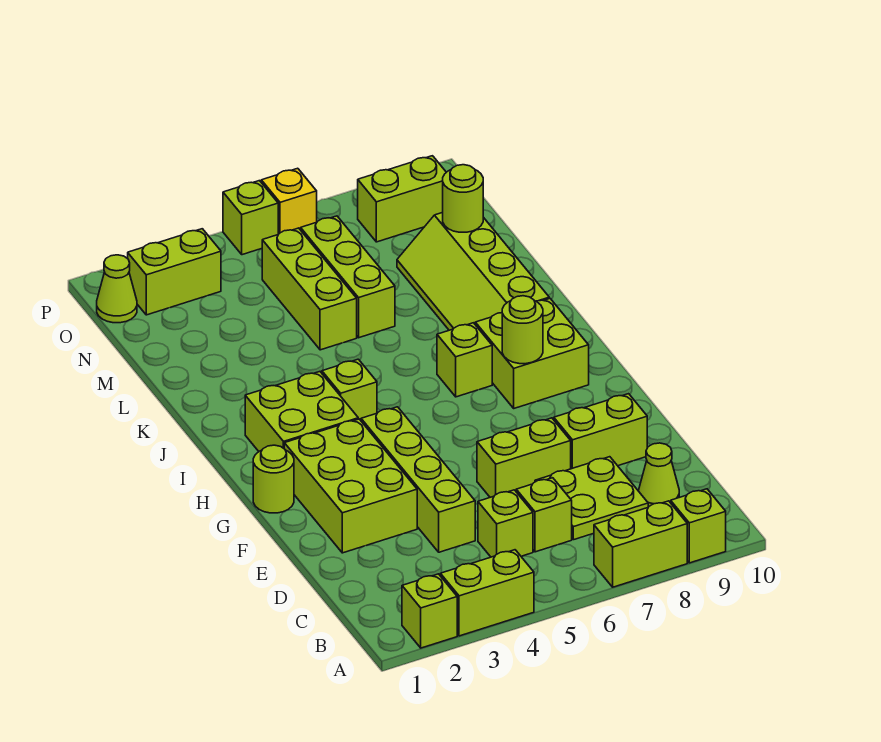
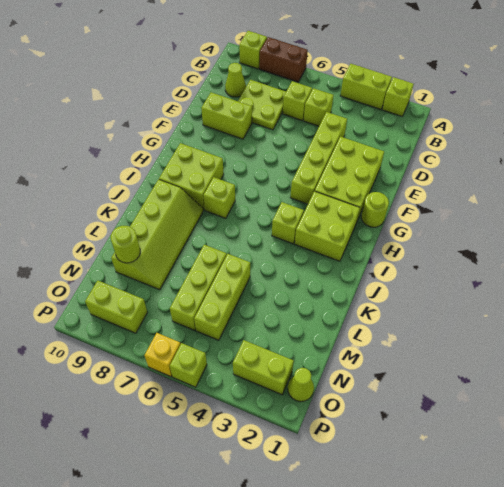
lime 1x2 brick [594,501,687,587] -> brown 1x2 brick [259,37,308,82]
lime 1x2 brick [477,418,571,497] -> none
lime 1x1 round brick [502,296,543,364] -> none

